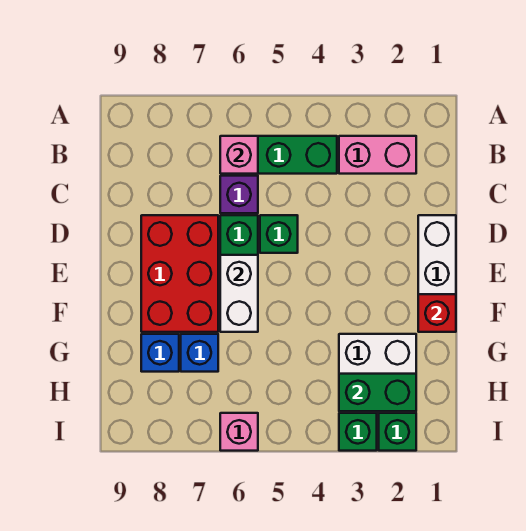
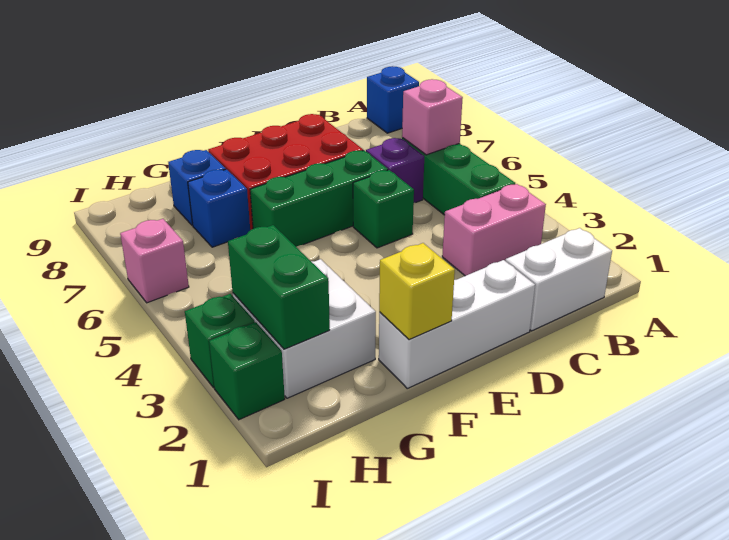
none -> blue 1x1 brick [367,66,419,133]
pink 1x2 brick [339,136,416,174] -> pink 1x2 brick turned to [442,184,546,276]
white 1x2 brick [220,255,258,332] -> white 1x2 brick moved to [505,228,612,331]
red 1x1 brick [418,294,456,332] -> yellow 1x1 brick [379,243,455,340]

